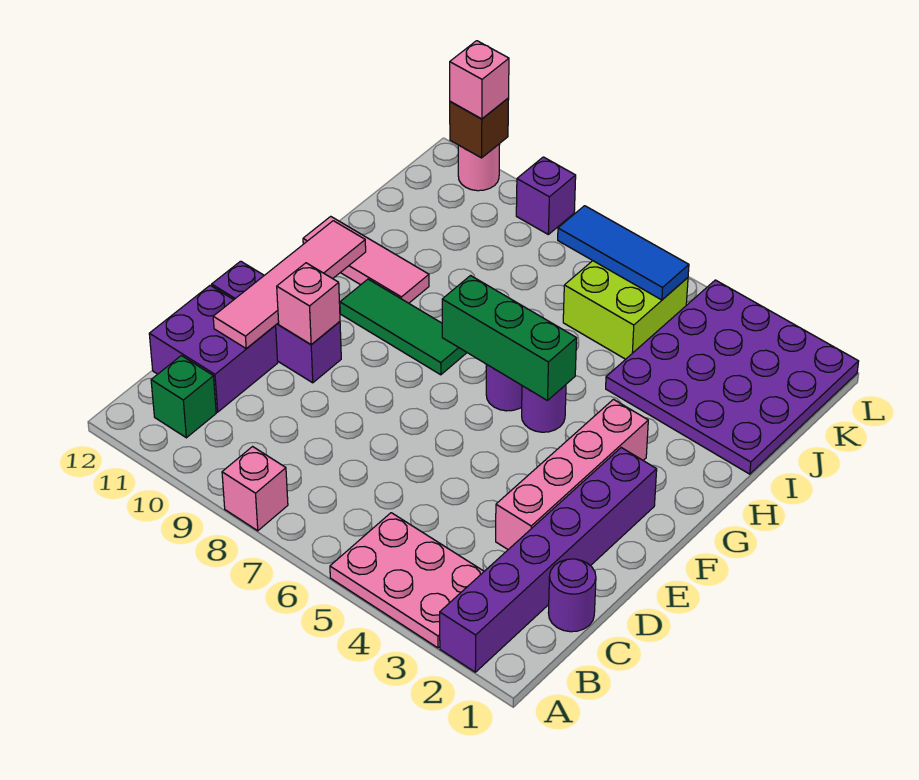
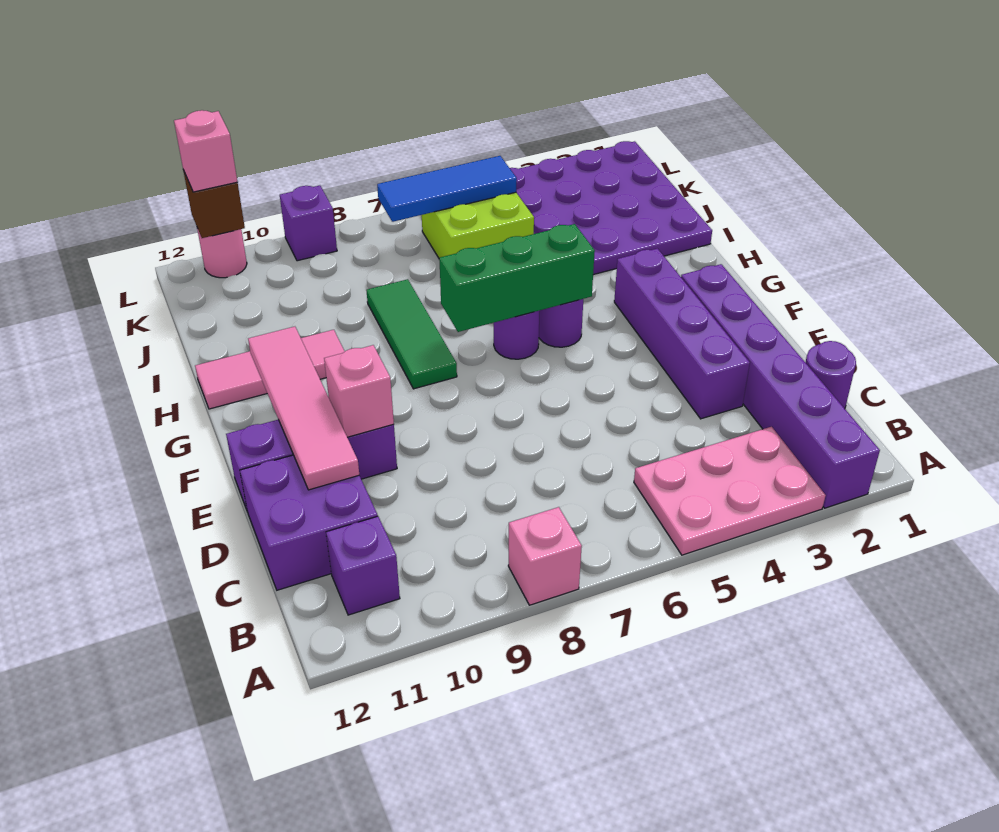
green 1x1 brick [151,356,216,438] -> purple 1x1 brick [326,516,400,615]
pink 1x4 brick [496,399,648,550] -> purple 1x4 brick [614,249,750,419]
green 1x3 tile [340,279,467,375] -> green 1x3 tile turned to [366,279,457,389]

